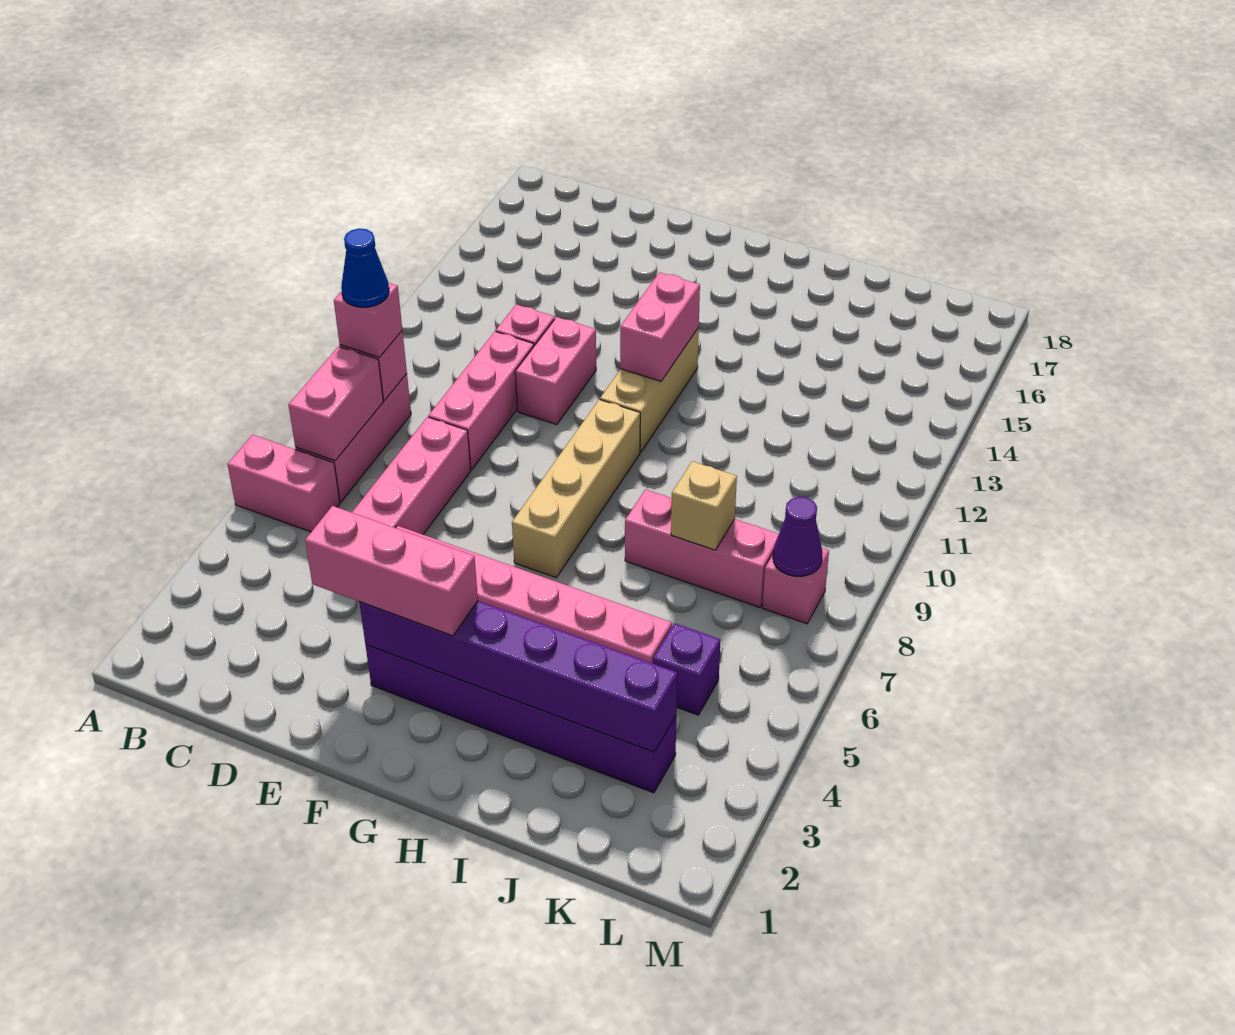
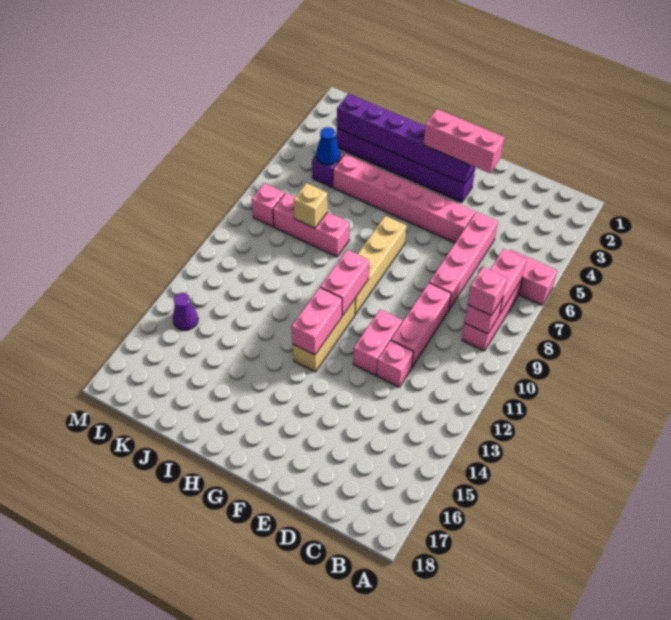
blue 1x1 cone [341,228,389,307] -> blue 1x1 cone moved to [316,127,340,165]
none -> pink 1x2 brick [320,250,369,315]
purple 1x1 cone [773,497,823,576] -> purple 1x1 cone moved to [173,293,198,330]

